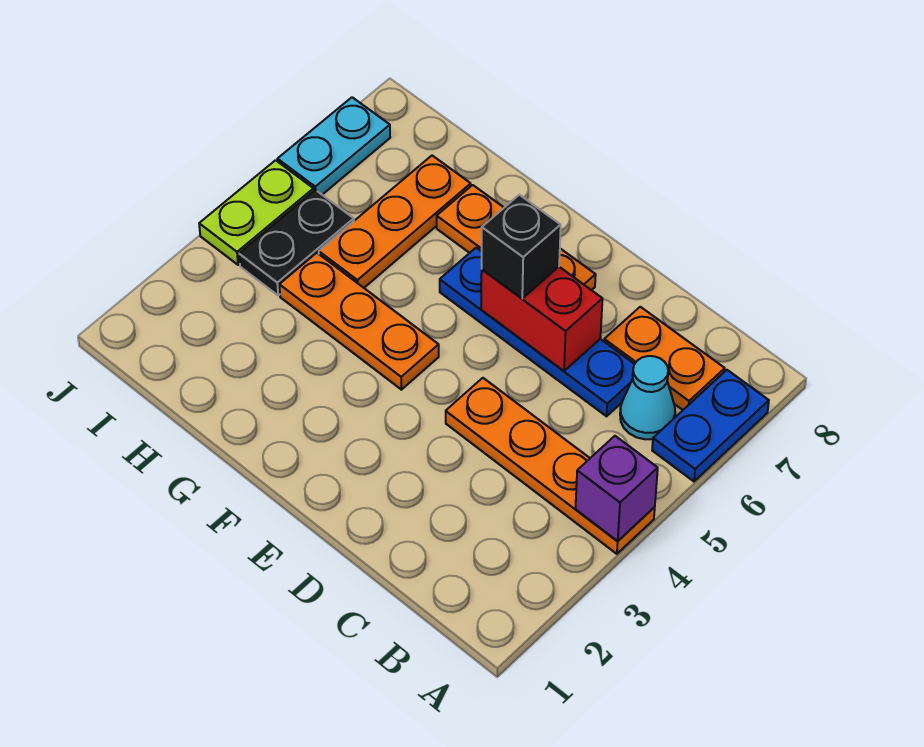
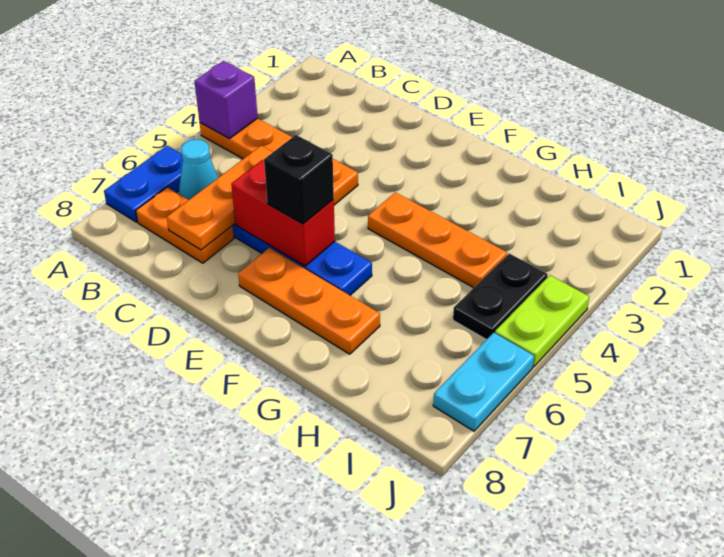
orange 1x3 plate [319,156,471,288] -> orange 1x3 plate moved to [167,146,273,250]

